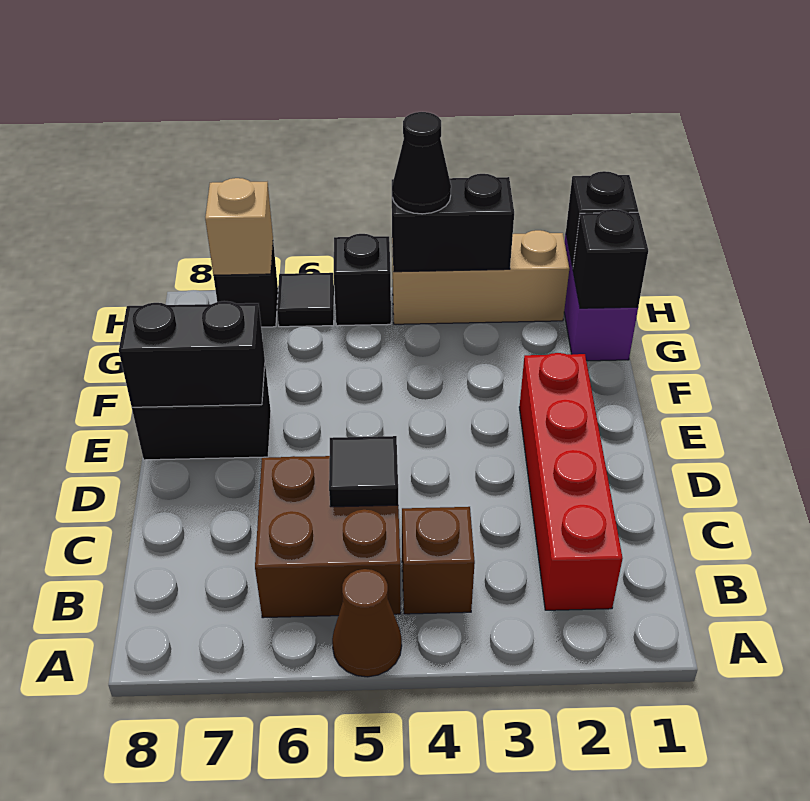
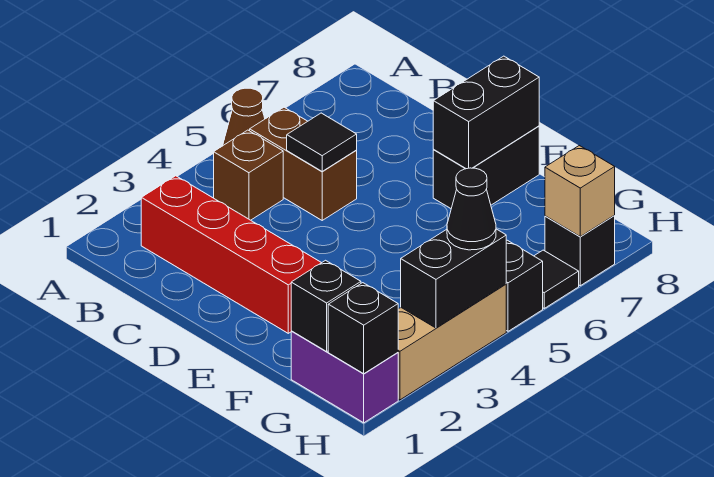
brown 2x2 brick [255,456,401,618] -> brown 1x2 brick [250,107,357,220]

